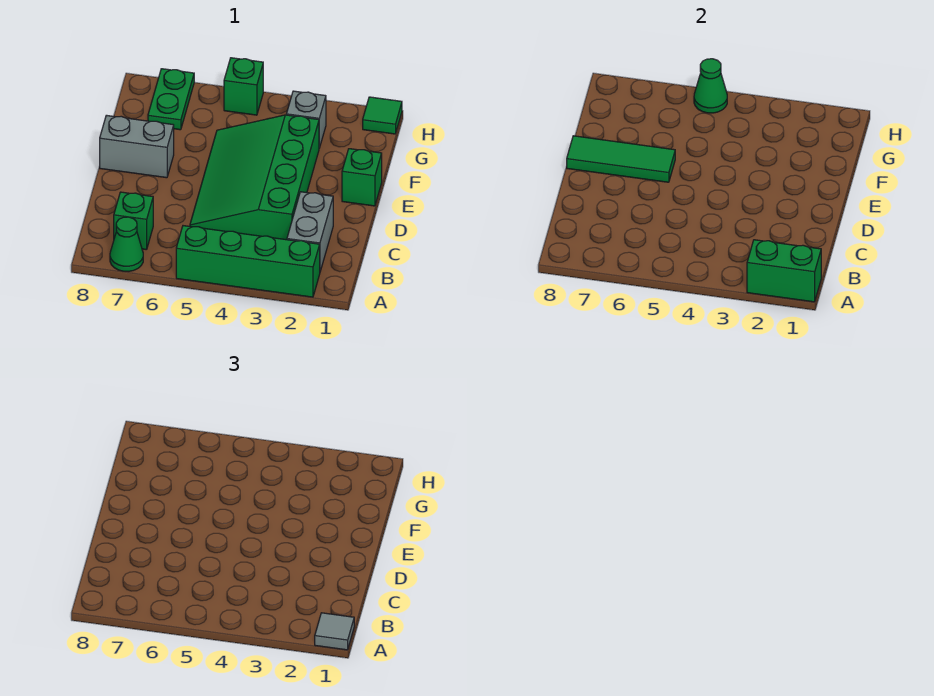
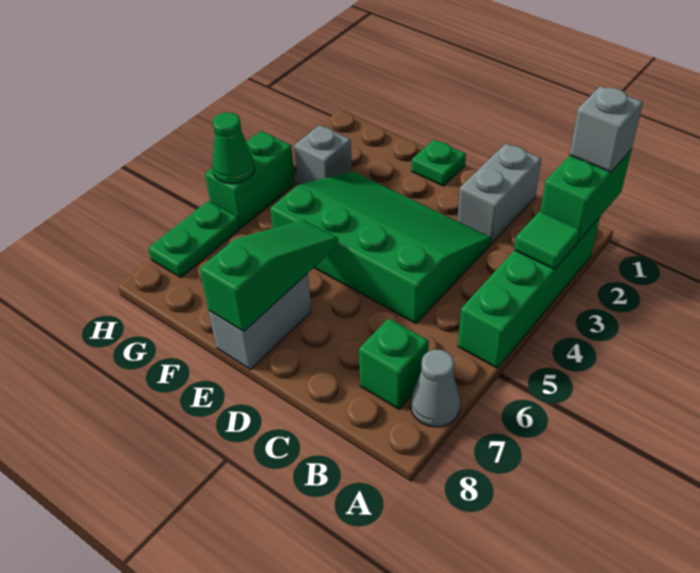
grey 1x1 tile [315,613,354,650] -> grey 1x1 brick [570,86,643,172]
green 1x1 cone [110,217,143,271] -> grey 1x1 cone [411,350,460,427]
grey 1x2 brick [287,192,333,271] -> grey 1x2 brick turned to [457,143,541,243]
green 3x4 slope [190,115,319,240] -> green 3x4 slope turned to [270,172,492,323]
green 1x1 brick [342,149,382,206] -> green 1x1 plate [412,140,466,186]
green 1x3 tile [567,136,675,182] -> green 1x3 slope [199,220,338,331]
green 1x2 plate [148,69,194,130] -> green 1x2 plate turned to [148,201,240,278]
green 1x1 tile [363,97,402,134] -> green 1x1 tile moved to [514,211,580,269]
green 1x1 brick [224,58,263,115] -> green 1x2 brick [205,131,295,228]

